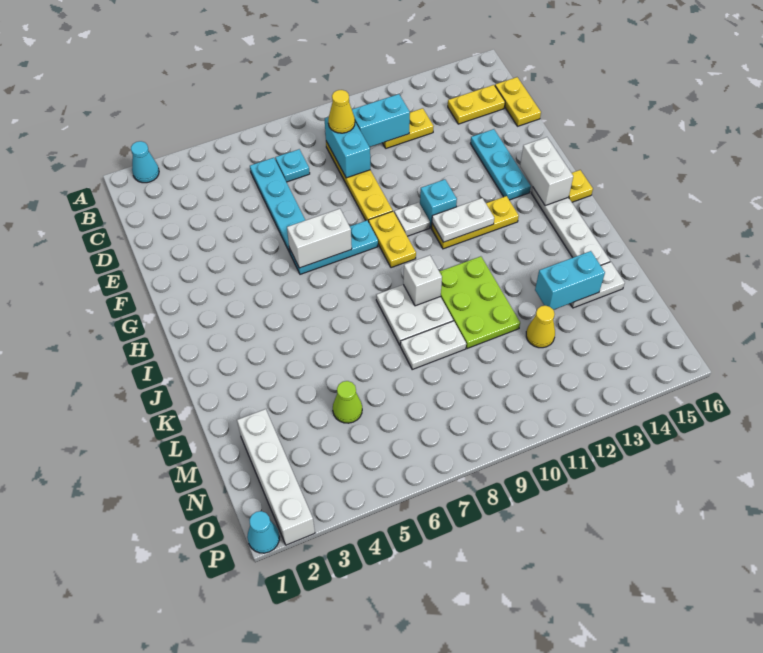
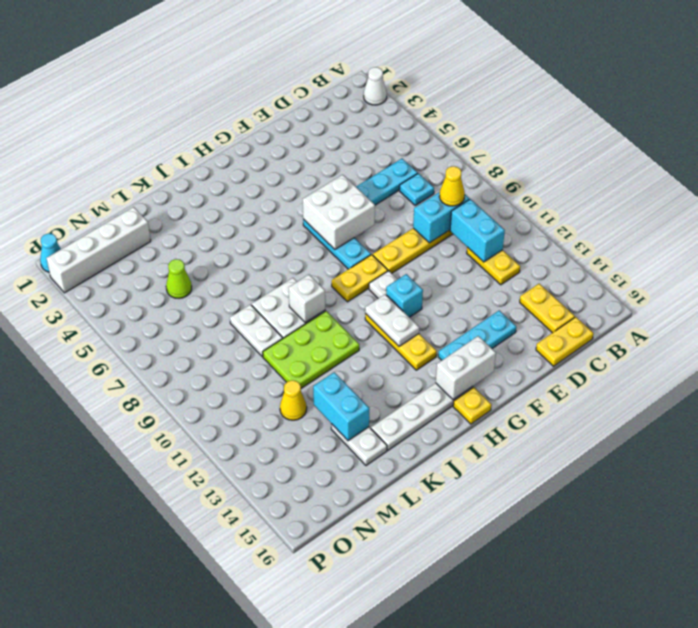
cyan 1x1 cone [131,141,159,183] -> white 1x1 cone [364,67,387,105]
white 1x2 brick [287,209,352,268] -> white 2x2 brick [303,175,375,249]

